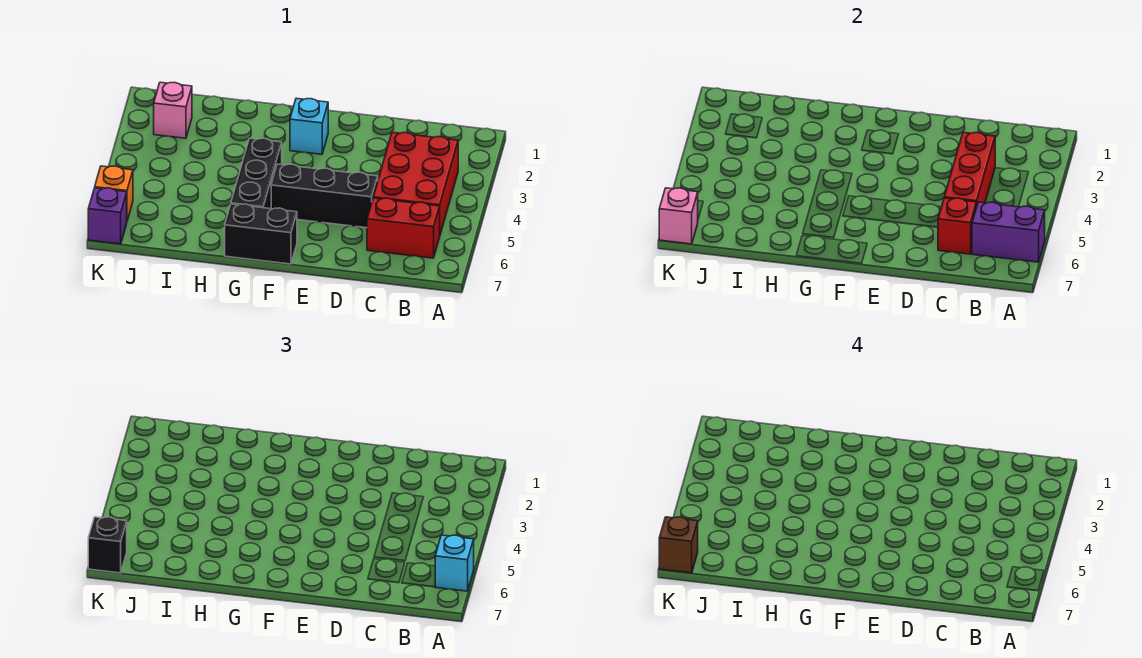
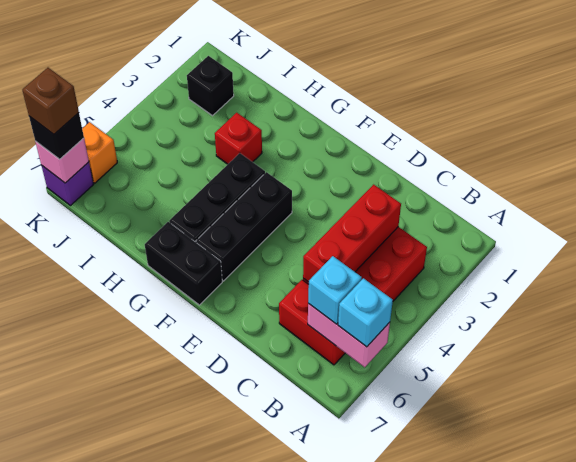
purple 1x2 brick [972,202,1045,262] -> pink 1x2 brick [308,303,390,367]
red 1x1 brick [938,198,976,254] -> red 1x1 brick moved to [215,113,262,164]
black 1x3 brick [271,164,378,228] -> black 1x3 brick turned to [196,172,292,281]
cyan 1x1 brick [290,98,328,154] -> cyan 1x1 brick moved to [308,256,362,324]
pink 1x1 brick [154,82,192,138] -> black 1x1 brick [187,56,234,116]

